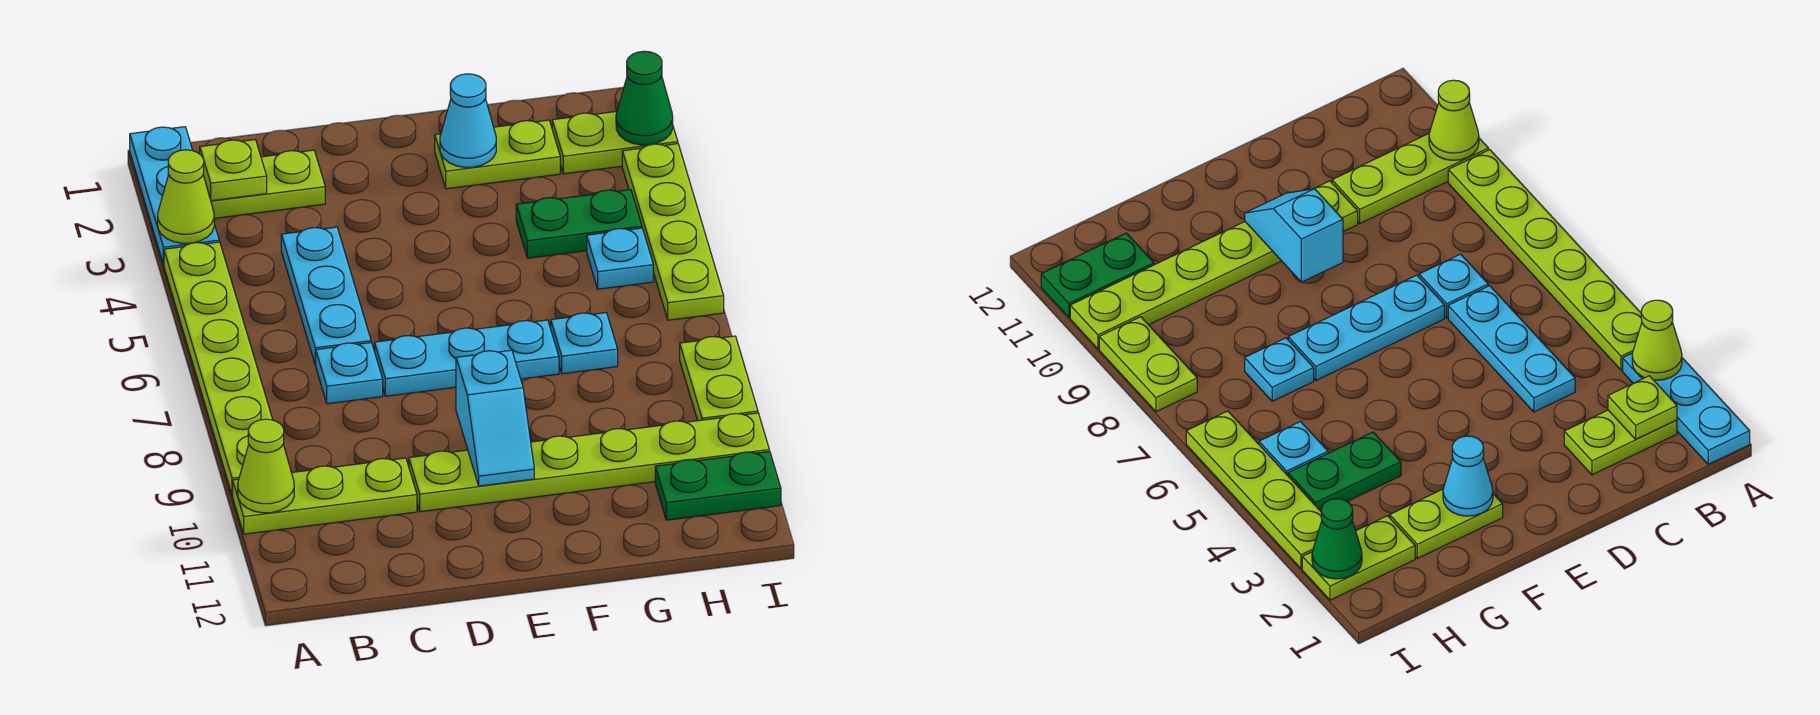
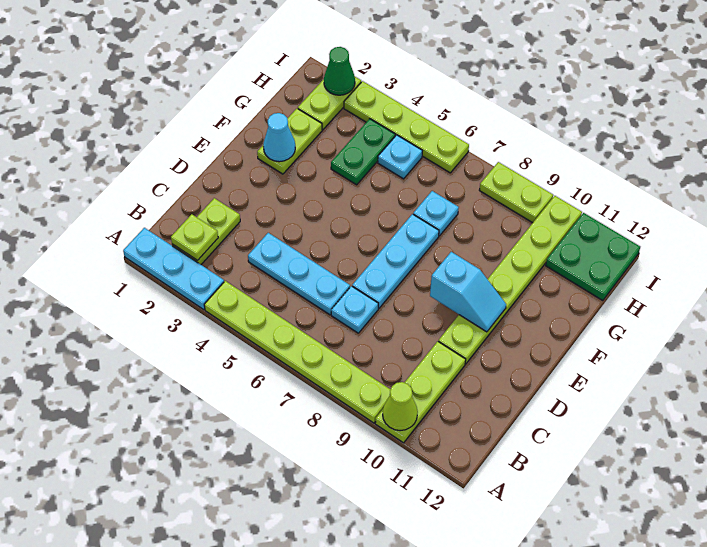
lime 1x1 cone [158,150,214,243] -> none
green 1x2 plate [655,451,781,520] -> green 2x2 plate [546,213,640,301]

